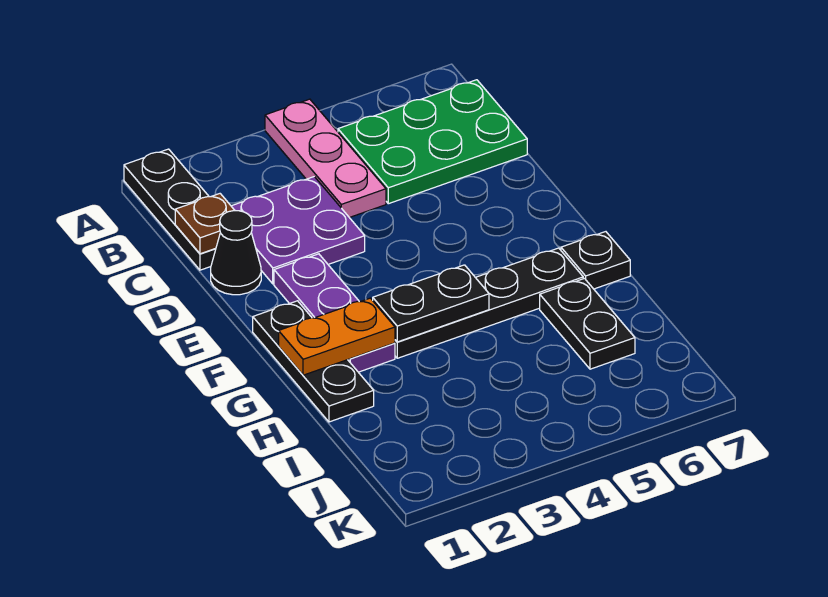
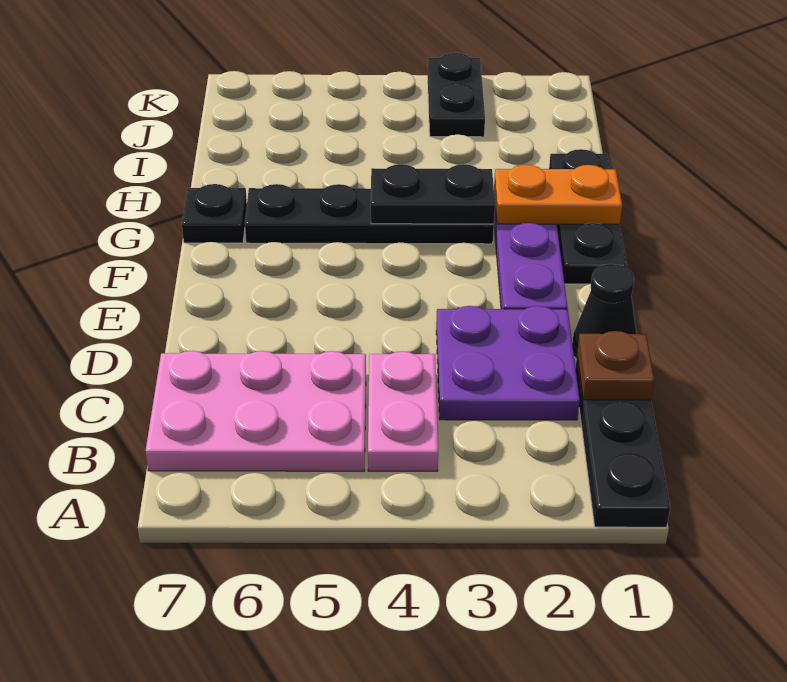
pink 1x3 plate [265,99,386,218] -> pink 1x2 plate [368,351,438,471]
green 2x3 plate [338,80,527,204] -> pink 2x3 plate [146,351,366,471]
black 1x2 plate [540,278,635,369] -> black 1x2 plate moved to [428,53,485,137]

